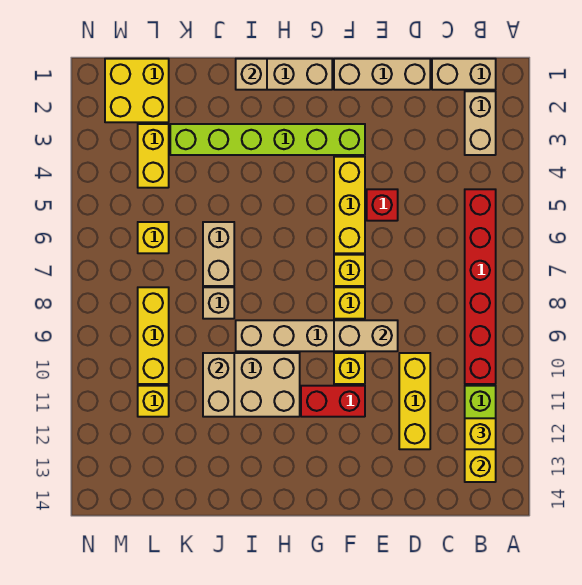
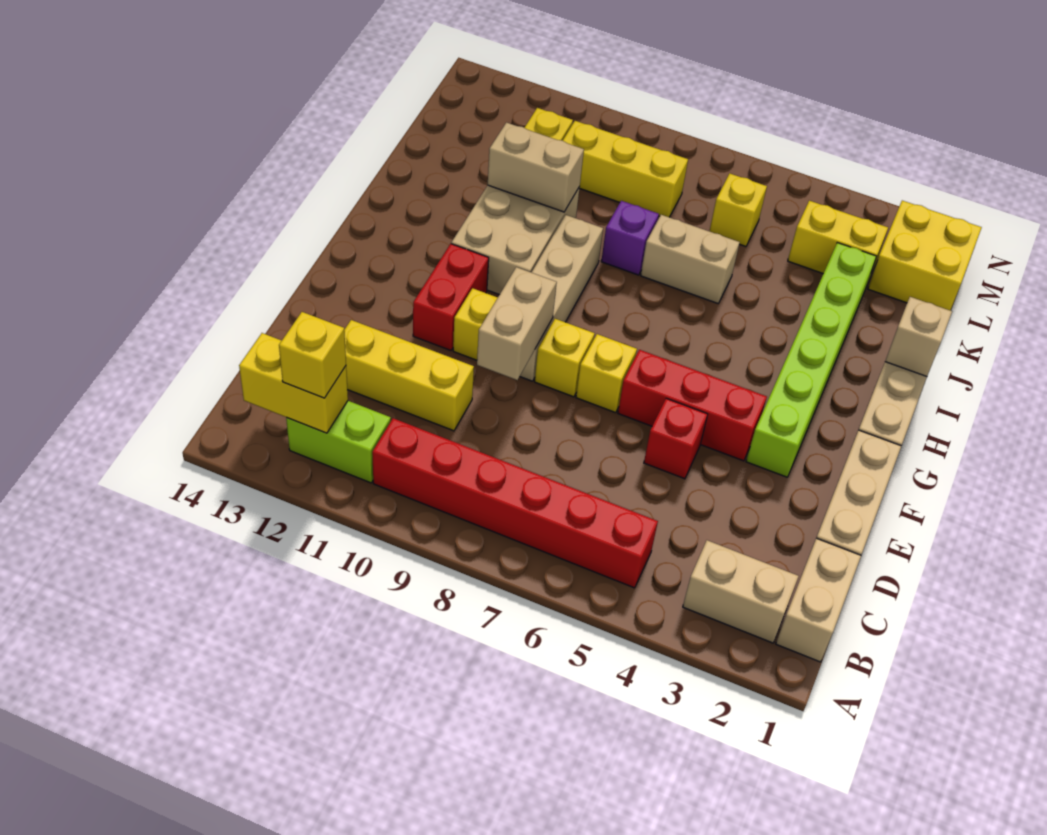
yellow 1x3 brick [334,157,365,253] -> red 1x3 brick [618,350,767,461]
tan 1x1 brick [203,287,234,319] -> purple 1x1 brick [601,201,659,275]

